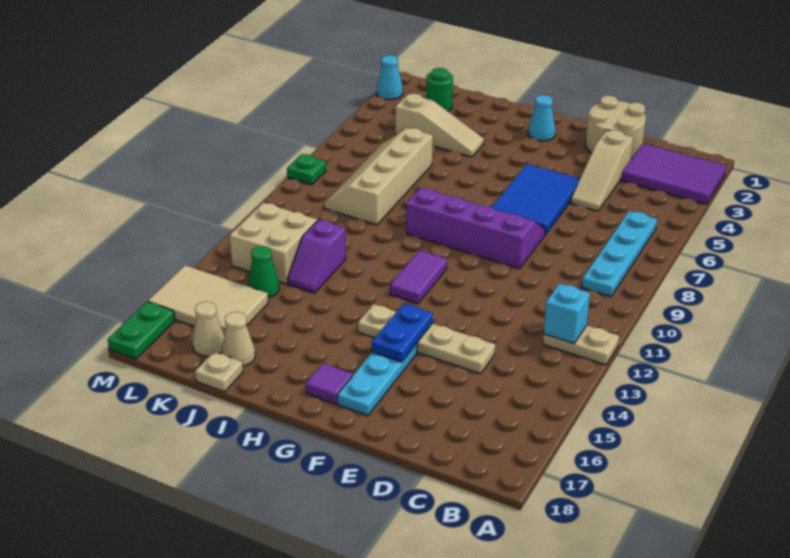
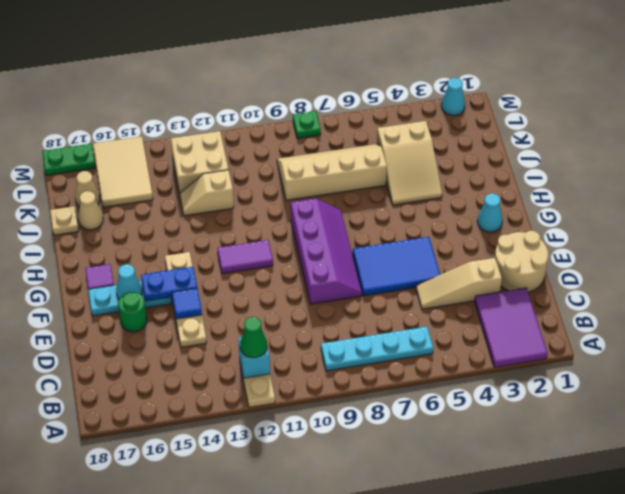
none -> blue 1x1 tile [172,288,202,319]
none -> cyan 1x1 cone [116,264,142,299]
tan 1x3 slope [395,94,484,157] -> tan 2x3 slope [377,121,442,205]
purple 1x2 slope [287,220,346,293] -> tan 1x2 slope [180,170,234,216]
green 1x1 round brick [426,68,453,111] -> green 1x1 round brick moved to [118,292,147,332]
green 1x1 cone [248,246,280,298] -> green 1x1 cone moved to [240,317,267,358]

